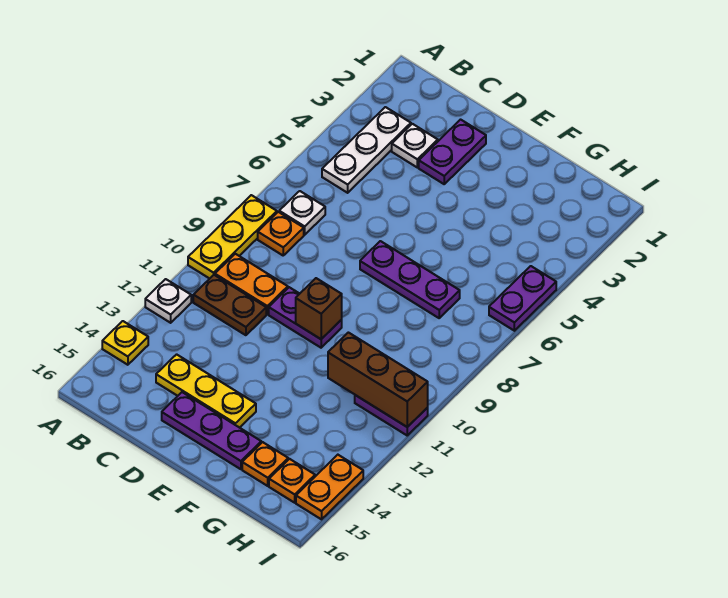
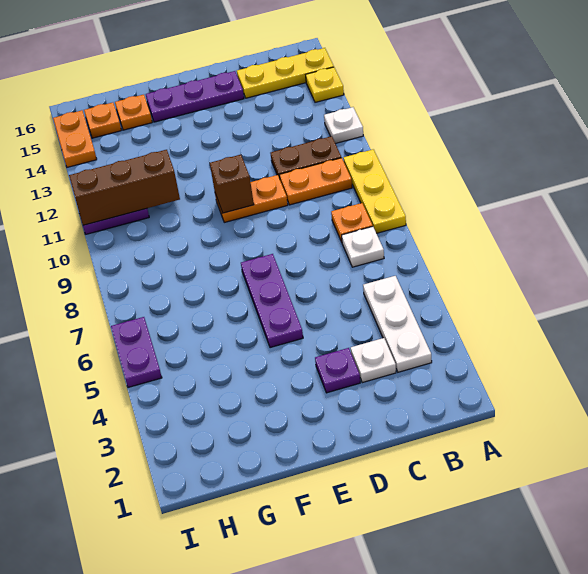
yellow 1x3 plate [156,354,256,428] -> yellow 1x3 plate moved to [237,48,334,98]
purple 1x2 plate [419,120,486,184] -> purple 1x1 plate [315,348,360,393]
purple 1x2 plate [269,287,342,348] -> orange 1x2 plate [215,175,288,222]
purple 1x3 plate [360,241,460,318] -> purple 1x3 plate turned to [241,254,303,348]

